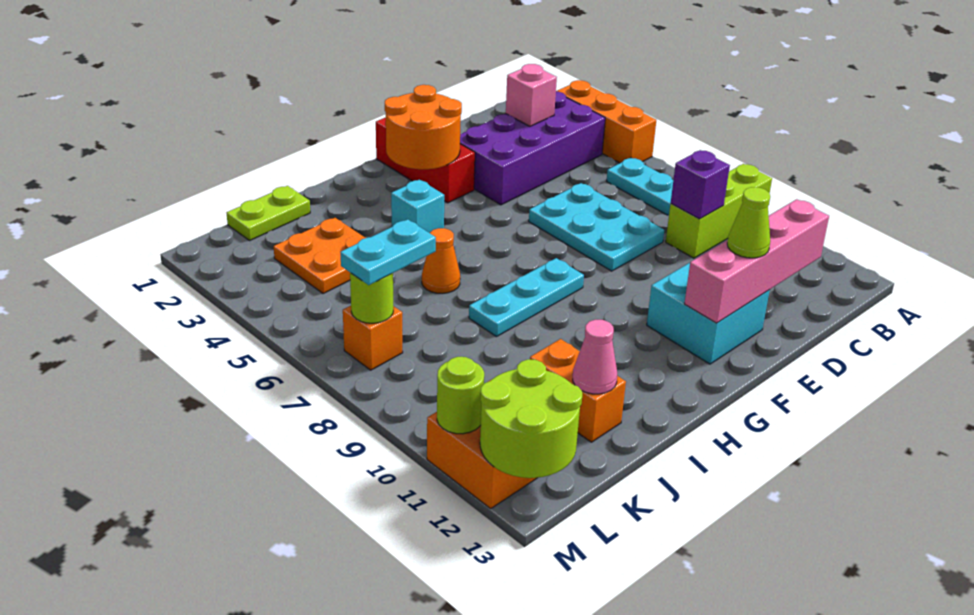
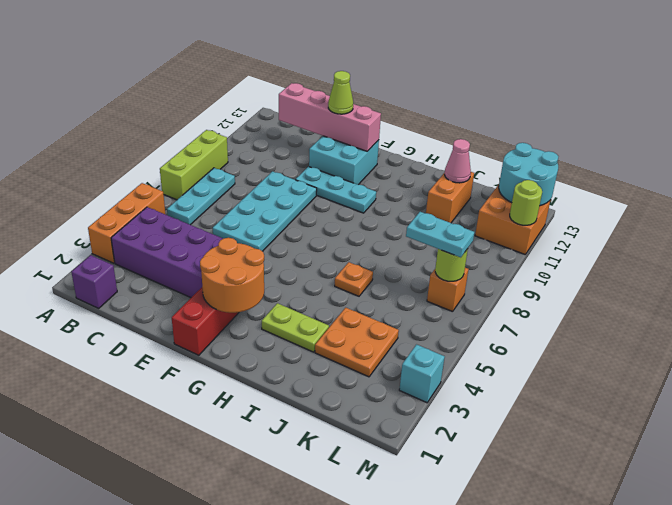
lime 1x3 brick [666,164,772,258] -> lime 1x3 brick turned to [160,130,228,200]
pink 1x1 brick [506,64,557,126] -> none
purple 1x1 brick [671,150,730,219] -> purple 1x1 brick moved to [71,255,117,308]
cyan 2x3 plate [529,183,664,271] -> cyan 2x4 plate [213,171,317,251]
cyan 1x3 plate [469,258,584,337] -> cyan 1x3 plate moved to [295,167,376,213]
cyan 1x1 brick [391,180,444,233] -> cyan 1x1 brick moved to [399,344,445,403]
orange 1x1 cone [422,228,460,293] -> orange 1x1 plate [335,262,373,296]
lime 1x2 plate [227,186,310,240] -> lime 1x2 plate moved to [262,303,329,352]
lime 2x2 round brick [480,359,582,478] -> cyan 2x2 round brick [499,143,558,206]

